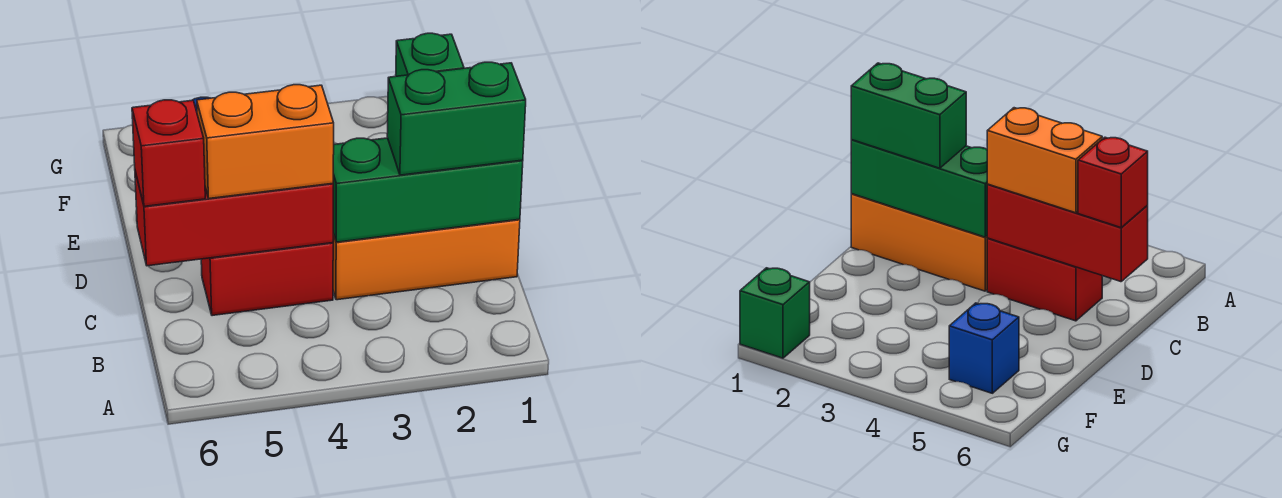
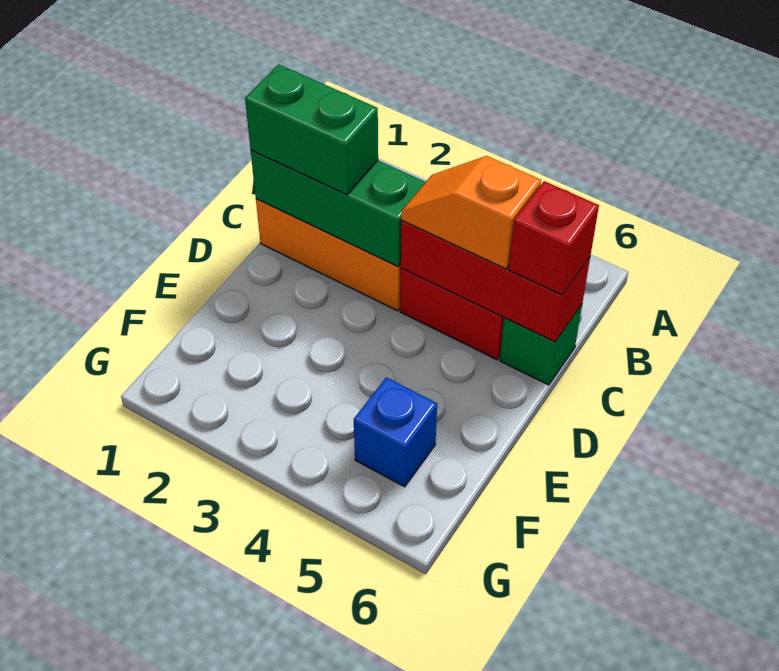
orange 1x2 brick [197,85,334,198] -> orange 1x2 slope [401,156,541,269]
green 1x1 brick [396,33,464,76] -> green 1x1 brick moved to [500,305,582,385]

